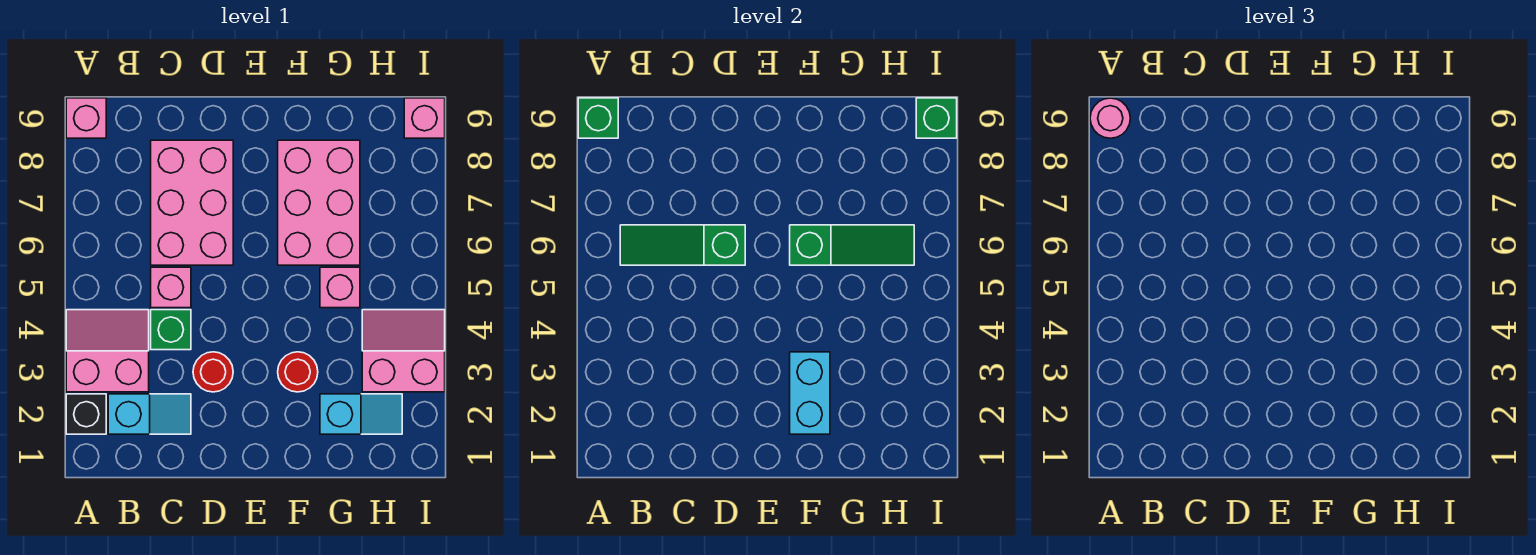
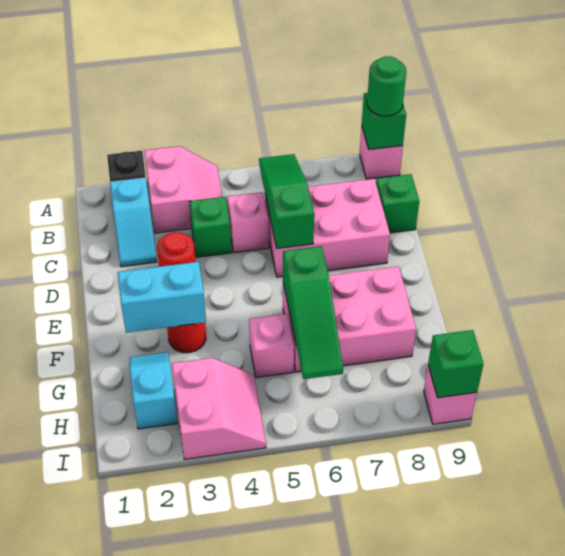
pink 1x1 round brick [1090,98,1130,138] -> green 1x1 round brick [367,56,406,116]
none -> green 1x1 brick [376,174,419,233]
cyan 1x2 slope [320,394,402,434] -> cyan 1x2 slope turned to [130,352,177,429]

